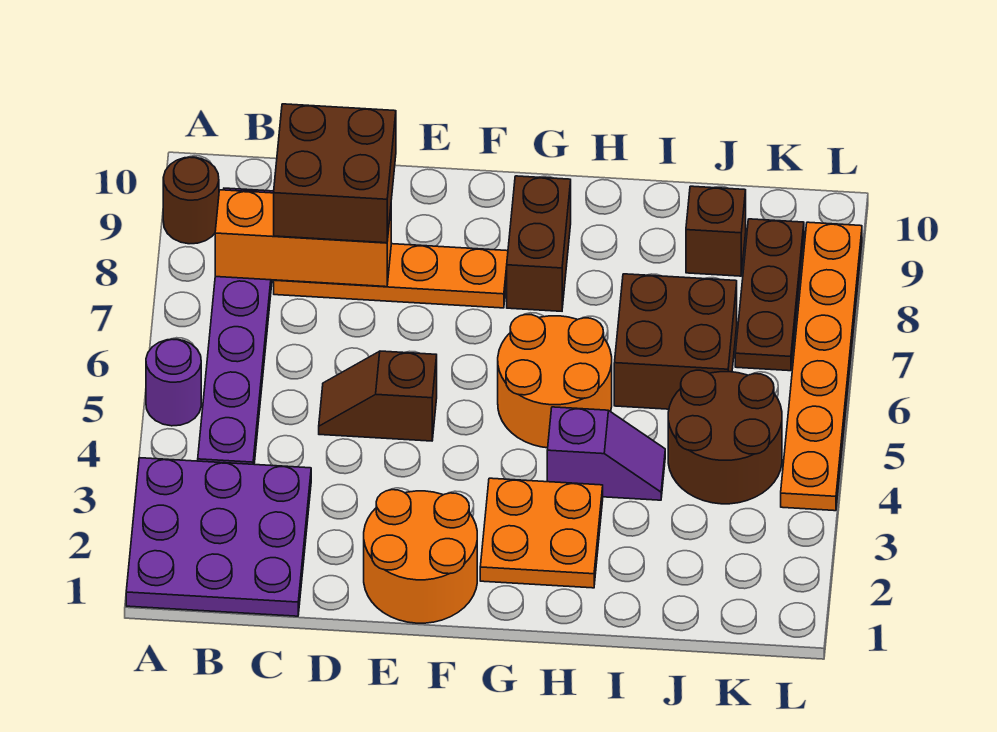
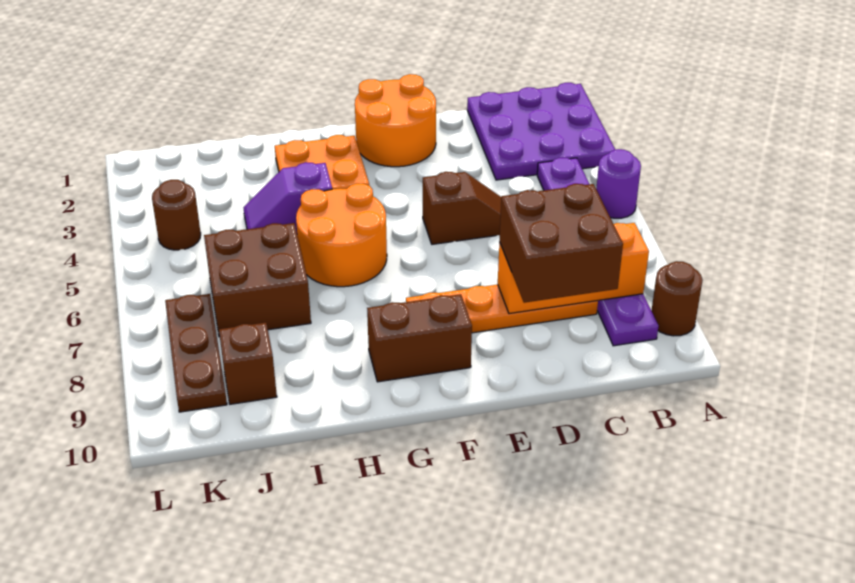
brown 1x2 brick [507,176,571,311] -> brown 1x2 brick turned to [367,294,472,382]
brown 2x2 round brick [668,370,782,504] -> brown 1x1 round brick [152,180,201,250]
orange 1x6 plate [781,222,862,511] -> none

